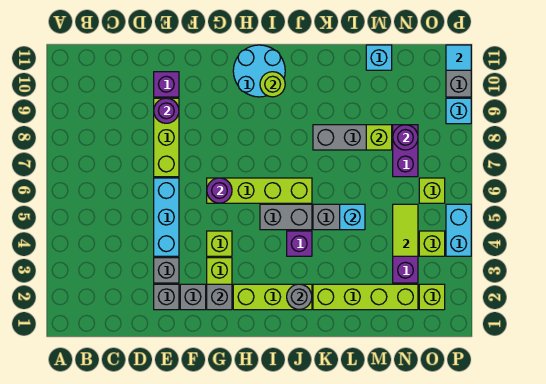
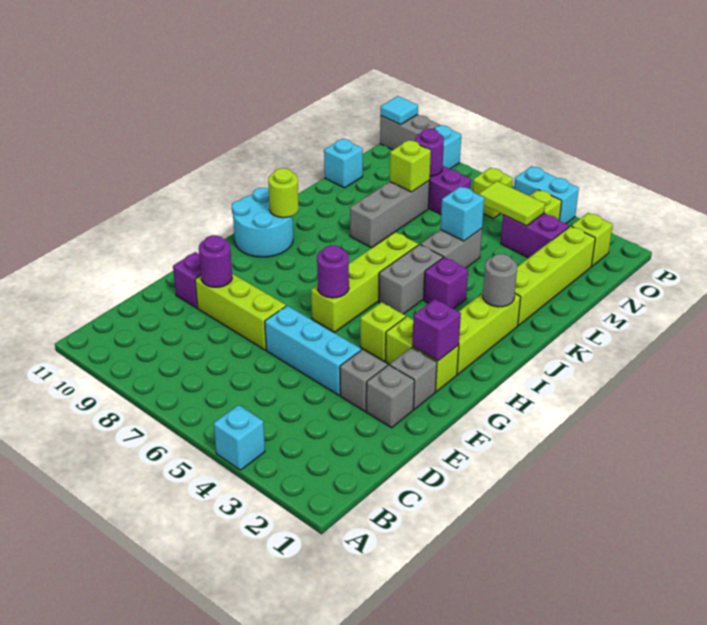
none -> cyan 1x1 brick [213,405,265,470]
grey 1x1 brick [207,284,232,310] -> purple 1x1 brick [412,299,461,361]

